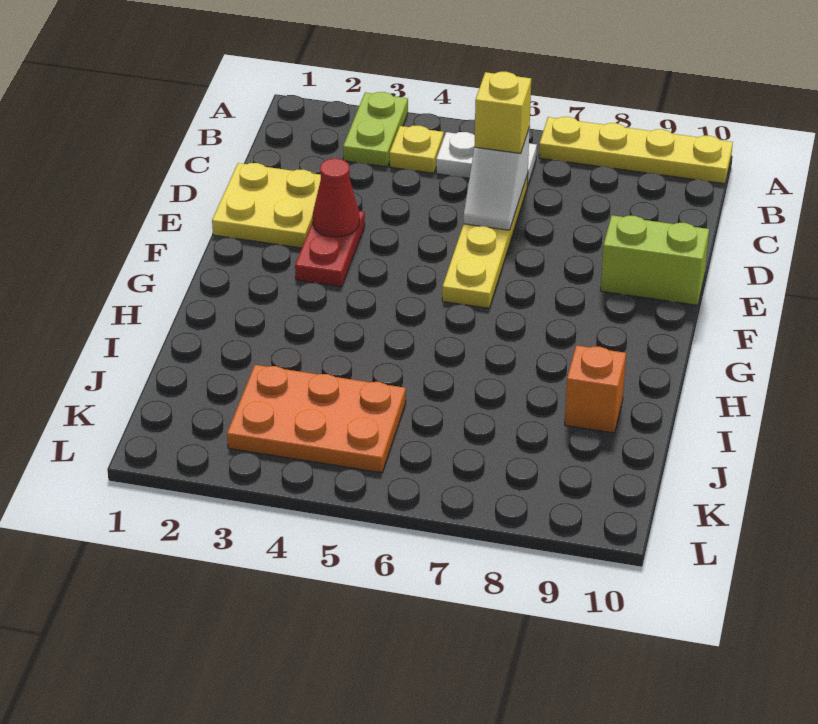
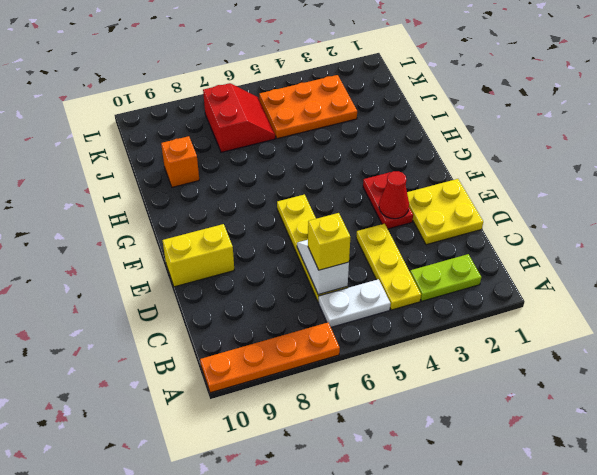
lime 1x2 plate [343,92,408,167] -> lime 1x2 plate turned to [410,254,481,301]
yellow 1x4 plate [539,117,733,184] -> orange 1x4 plate [200,323,340,393]
yellow 1x1 plate [390,126,444,173] -> yellow 1x3 plate [356,224,421,310]
lime 1x2 brick [601,215,709,305] -> yellow 1x2 brick [162,224,234,287]
none -> red 2x2 slope [203,83,275,152]

